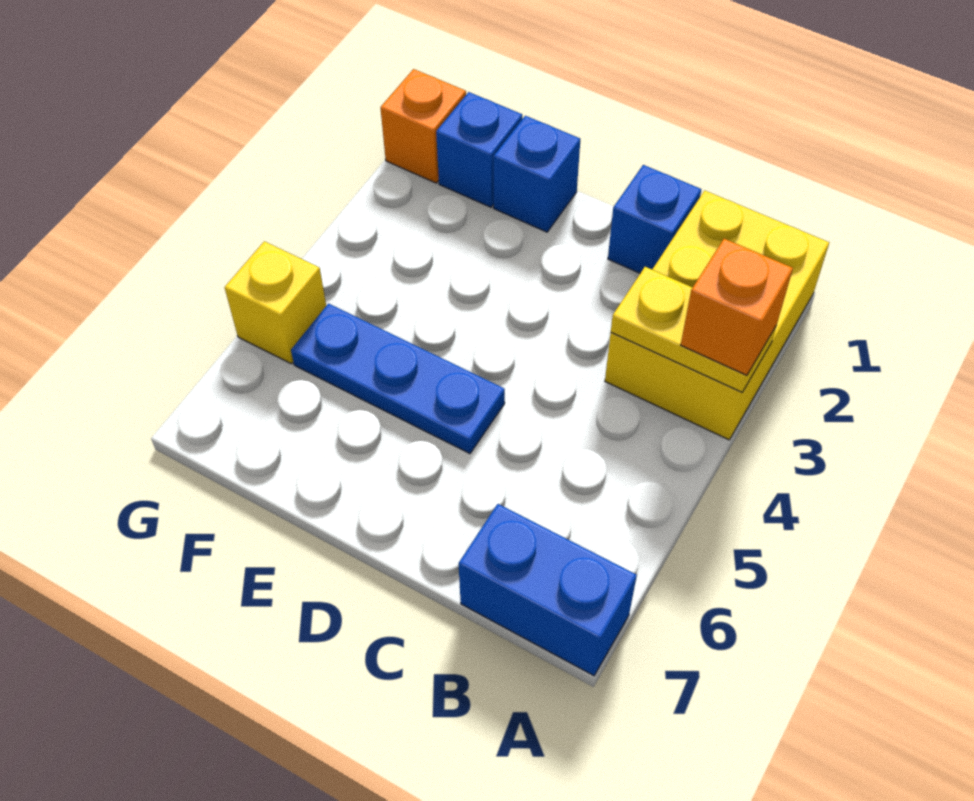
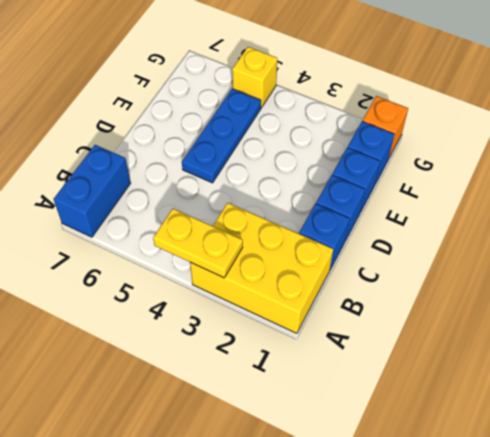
yellow 1x2 plate [611,267,777,392] -> yellow 1x2 plate turned to [153,209,243,278]
orange 1x1 brick [681,239,793,375] -> none
none -> blue 1x1 brick [316,175,365,241]

